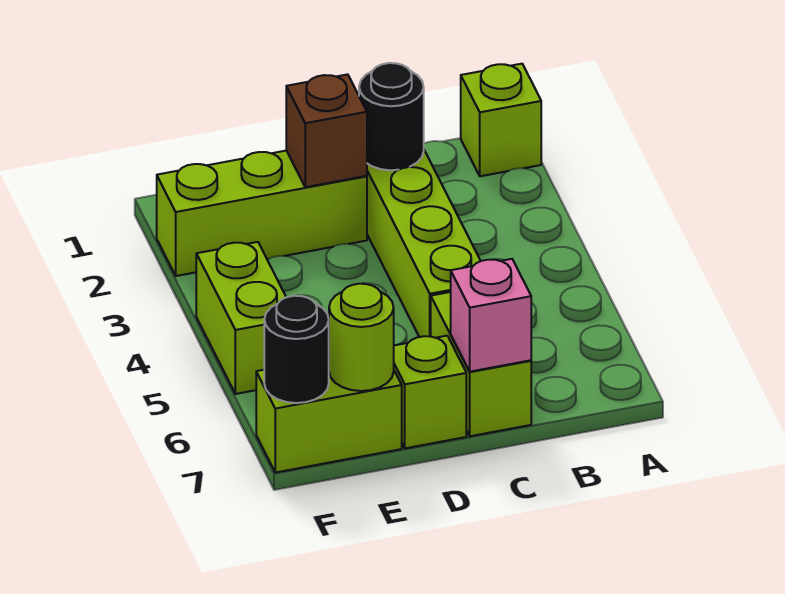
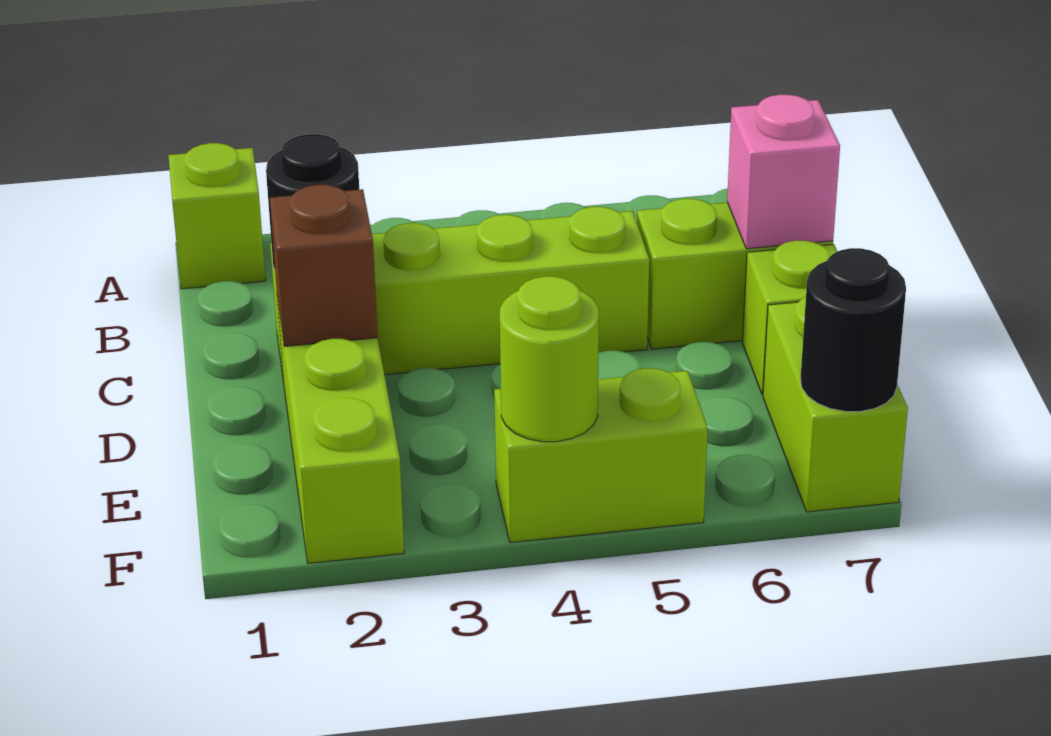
lime 1x1 round brick [329,284,394,391] -> lime 1x1 round brick moved to [500,276,599,442]

